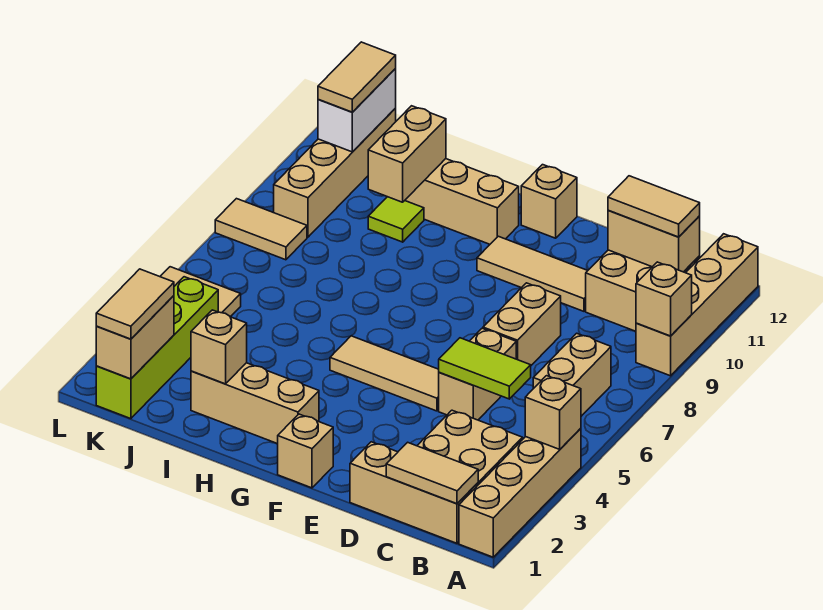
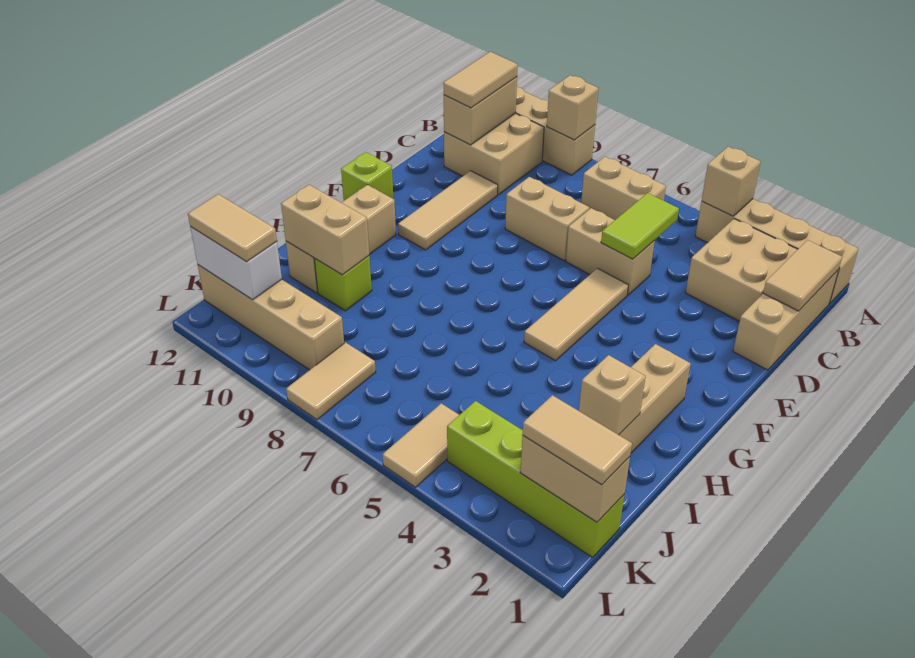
tan 1x1 brick [278,414,333,488] -> none
tan 1x1 brick [521,165,577,238] -> lime 1x1 brick [341,152,393,200]
lime 1x1 tile [368,197,424,242] -> lime 1x1 brick [314,256,372,311]

